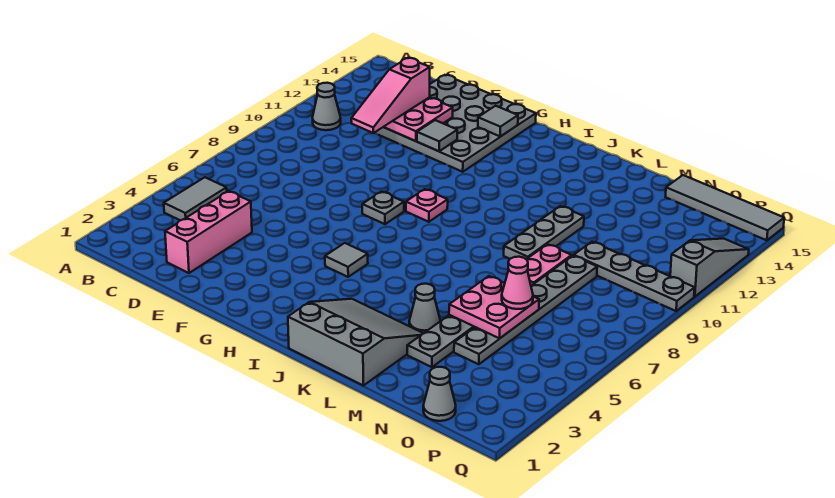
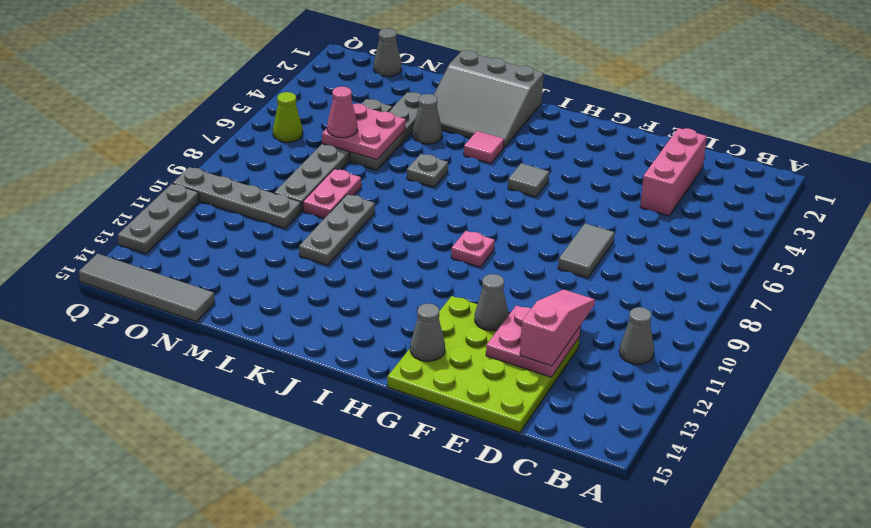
grey 1x2 tile [164,177,227,220] -> grey 1x2 tile moved to [558,223,614,278]
grey 4x4 plate [375,75,536,172] -> lime 4x4 plate [387,296,579,433]
grey 1x1 tile [417,120,457,151] -> grey 1x1 cone [475,274,509,331]
grey 1x1 plate [362,192,404,224] -> grey 1x1 plate moved to [407,154,448,187]
grey 1x1 tile [478,106,518,137] -> grey 1x1 cone [410,304,445,361]
none -> pink 1x1 tile [464,131,504,164]
none -> lime 1x1 cone [273,92,303,142]
grey 1x3 slope [670,239,749,297] -> grey 1x3 plate [118,184,199,254]

